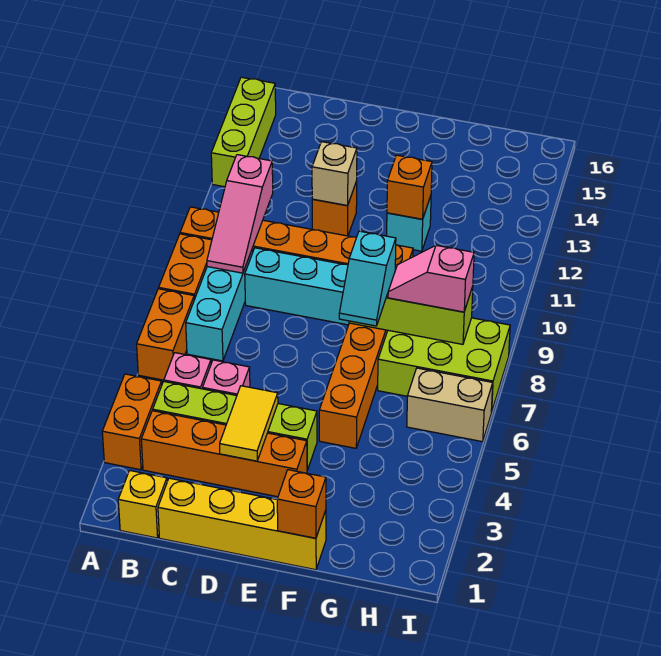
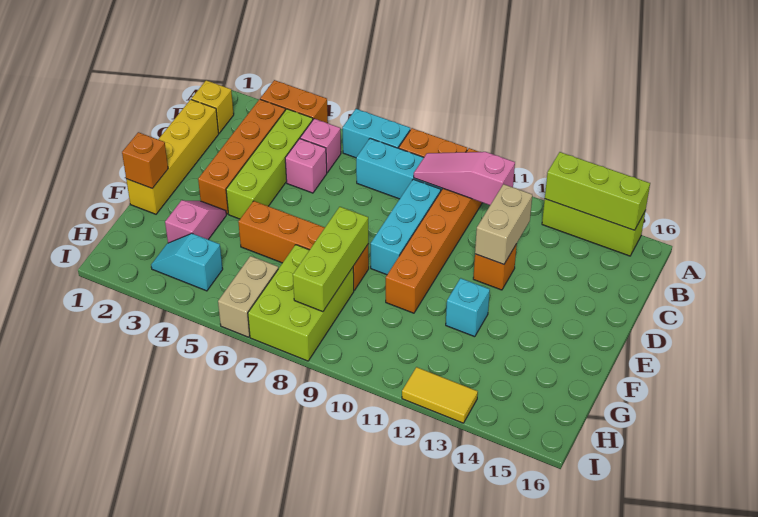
orange 1x2 brick [137,289,194,380] -> cyan 1x2 brick [342,109,410,158]
none -> lime 1x3 brick [545,152,650,230]
yellow 1x2 tile [220,386,278,461] -> yellow 1x2 tile moved to [402,367,478,423]
tan 1x1 brick [312,142,357,206] -> tan 1x2 brick [475,184,532,264]
cyan 1x2 slope [339,231,396,326] -> cyan 1x2 slope moved to [151,234,223,291]
orange 1x1 brick [387,155,432,219] -> none
pink 1x2 slope [388,245,474,312] -> pink 1x2 slope moved to [165,200,226,243]

